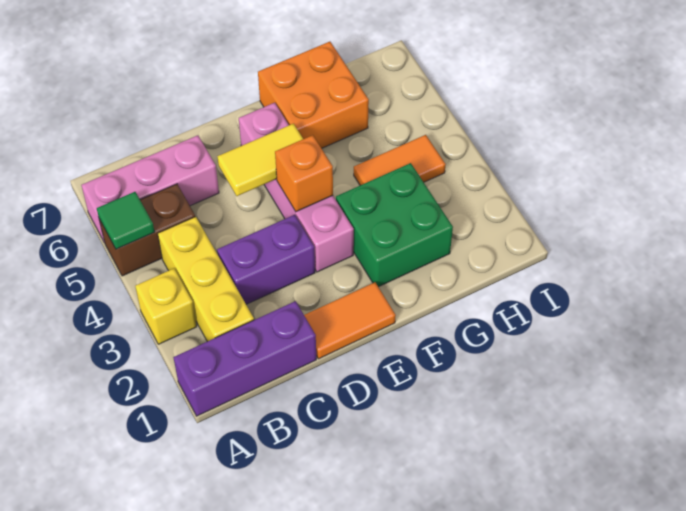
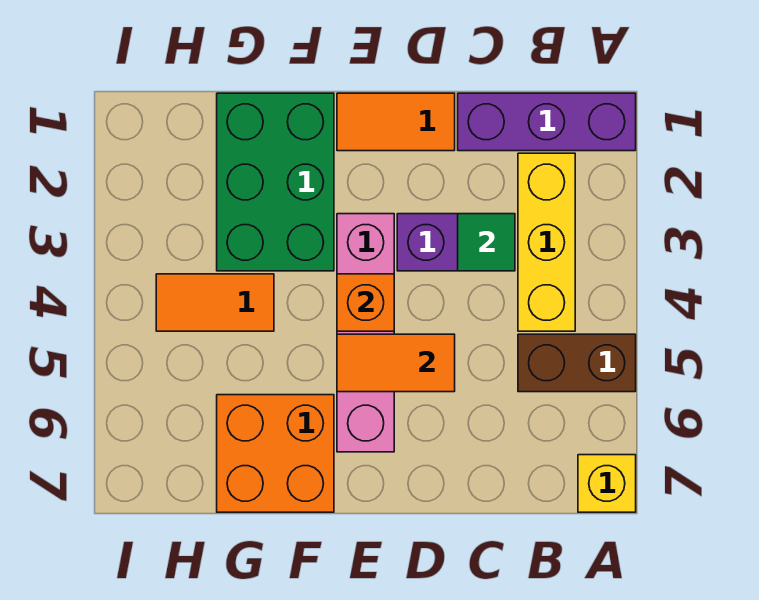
yellow 1x1 brick [135,269,197,344] -> yellow 1x1 brick moved to [578,455,636,512]
green 1x1 tile [97,192,155,249] -> green 1x1 tile moved to [458,214,515,271]
pink 1x3 brick [81,135,219,243] -> none
yellow 1x2 tile [217,124,303,196] -> orange 1x2 tile [337,334,455,392]
green 2x2 brick [336,163,453,287] -> green 2x3 brick [217,93,334,271]

